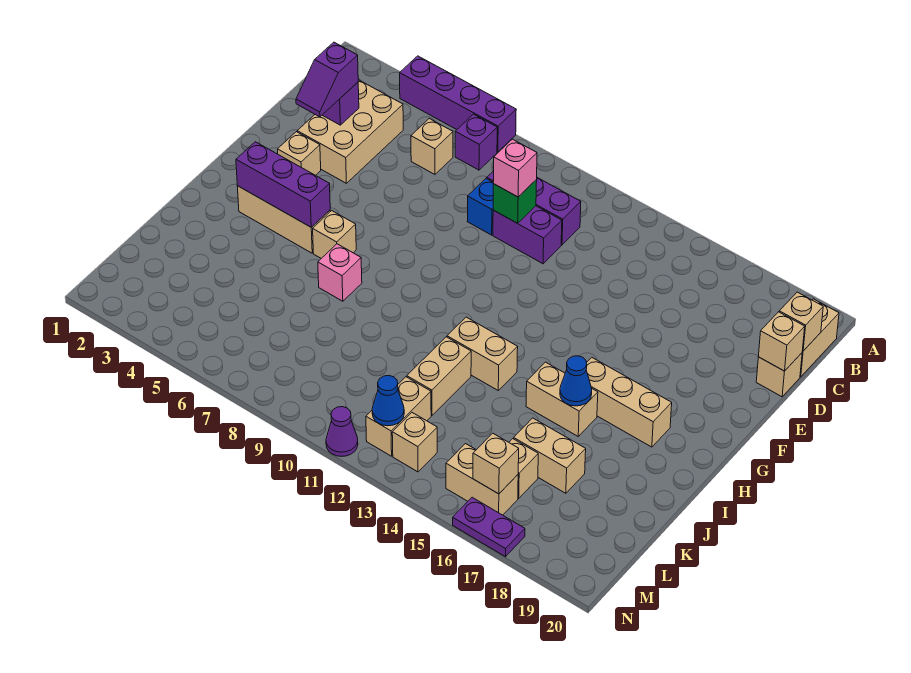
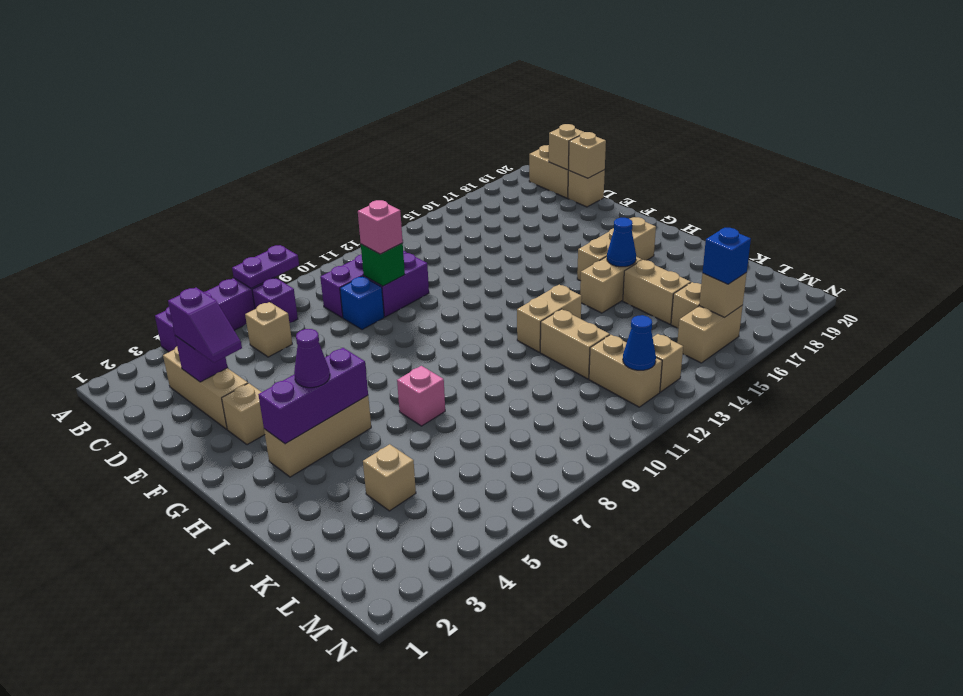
tan 2x3 brick [297,80,403,183] -> tan 1x3 brick [163,347,248,429]
tan 1x1 brick [313,211,356,258] -> tan 1x1 brick moved to [363,444,416,511]
tan 1x2 brick [514,418,586,493] -> tan 1x2 brick turned to [623,260,691,324]
none -> blue 1x1 brick [703,228,751,284]
purple 1x1 cone [326,407,358,456] -> purple 1x1 cone moved to [294,329,330,388]
purple 1x2 plate [453,497,525,557] -> purple 1x2 plate moved to [232,245,299,289]

